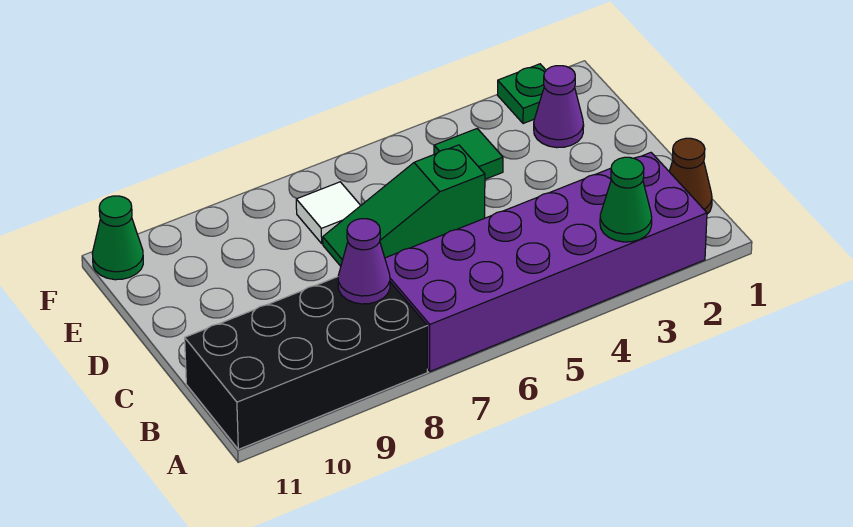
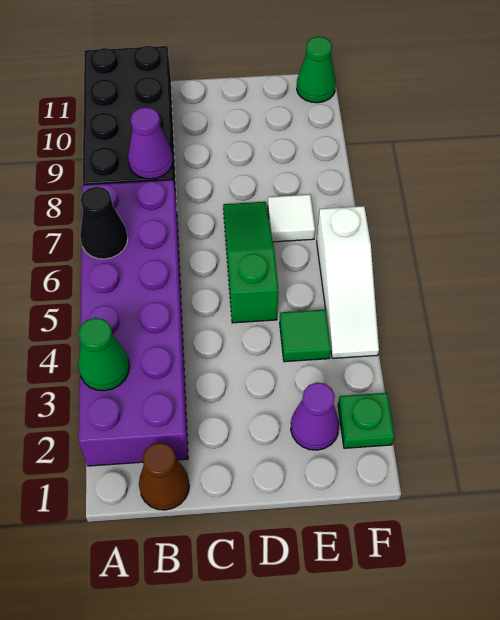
none -> black 1x1 cone [80,187,128,259]
none -> white 1x3 slope [317,206,379,358]

